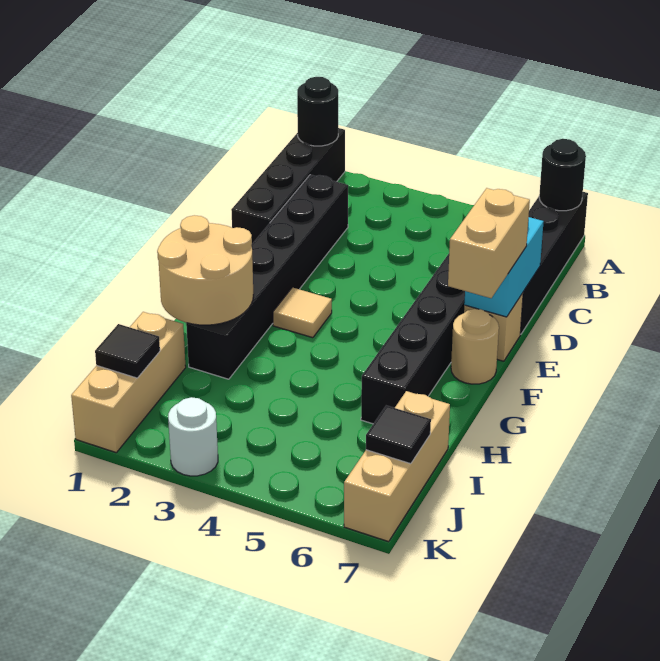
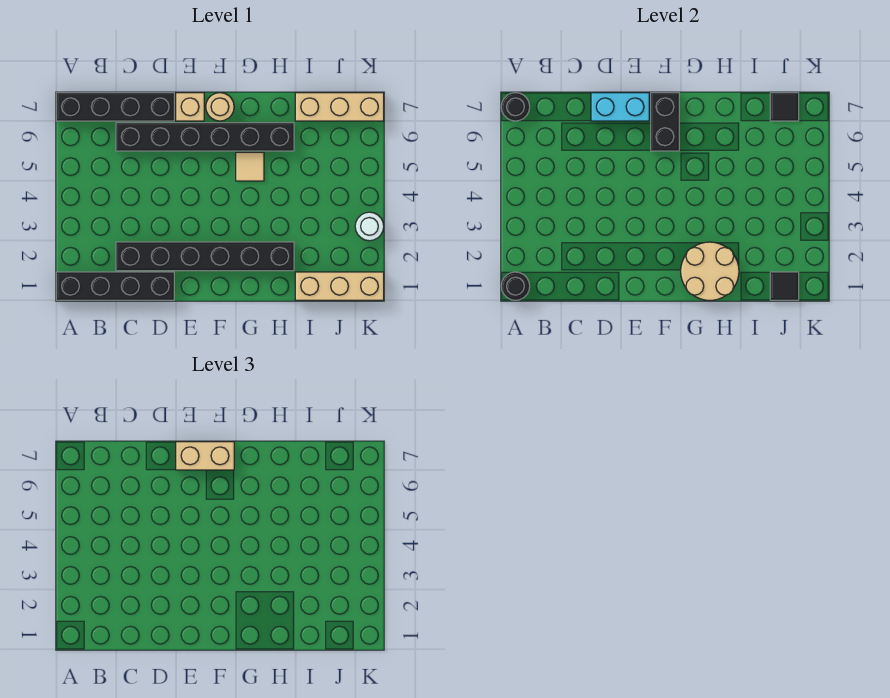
tan 1x1 tile [273,287,332,338] -> tan 1x1 tile moved to [236,152,264,181]
none -> black 1x2 brick [651,93,679,151]

